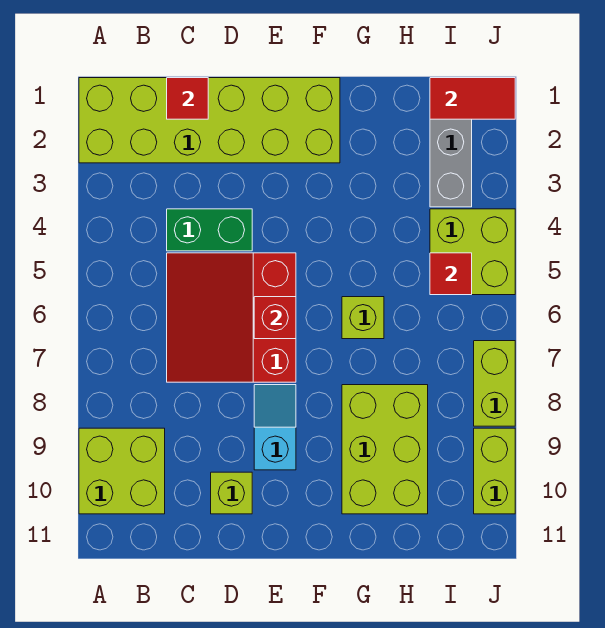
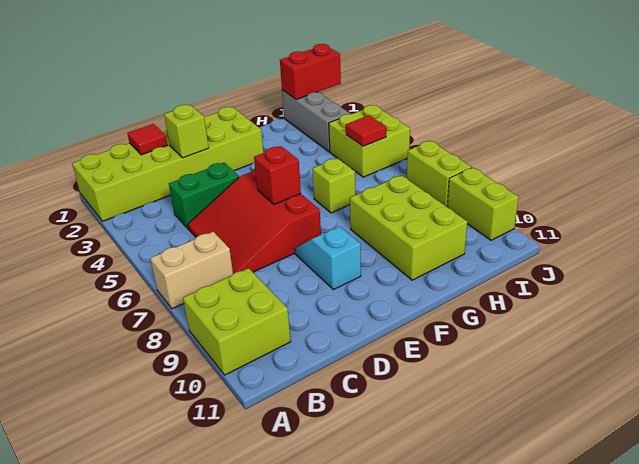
none -> tan 1x2 brick [150,232,233,309]
lime 1x1 brick [211,472,252,514] -> lime 1x1 brick moved to [164,105,209,158]
red 1x2 tile [430,78,515,119] -> red 1x2 brick [280,44,341,100]

